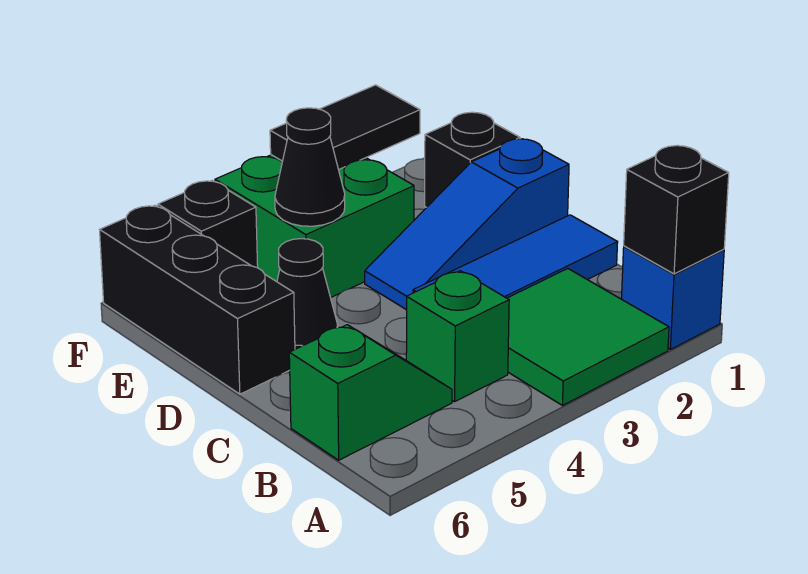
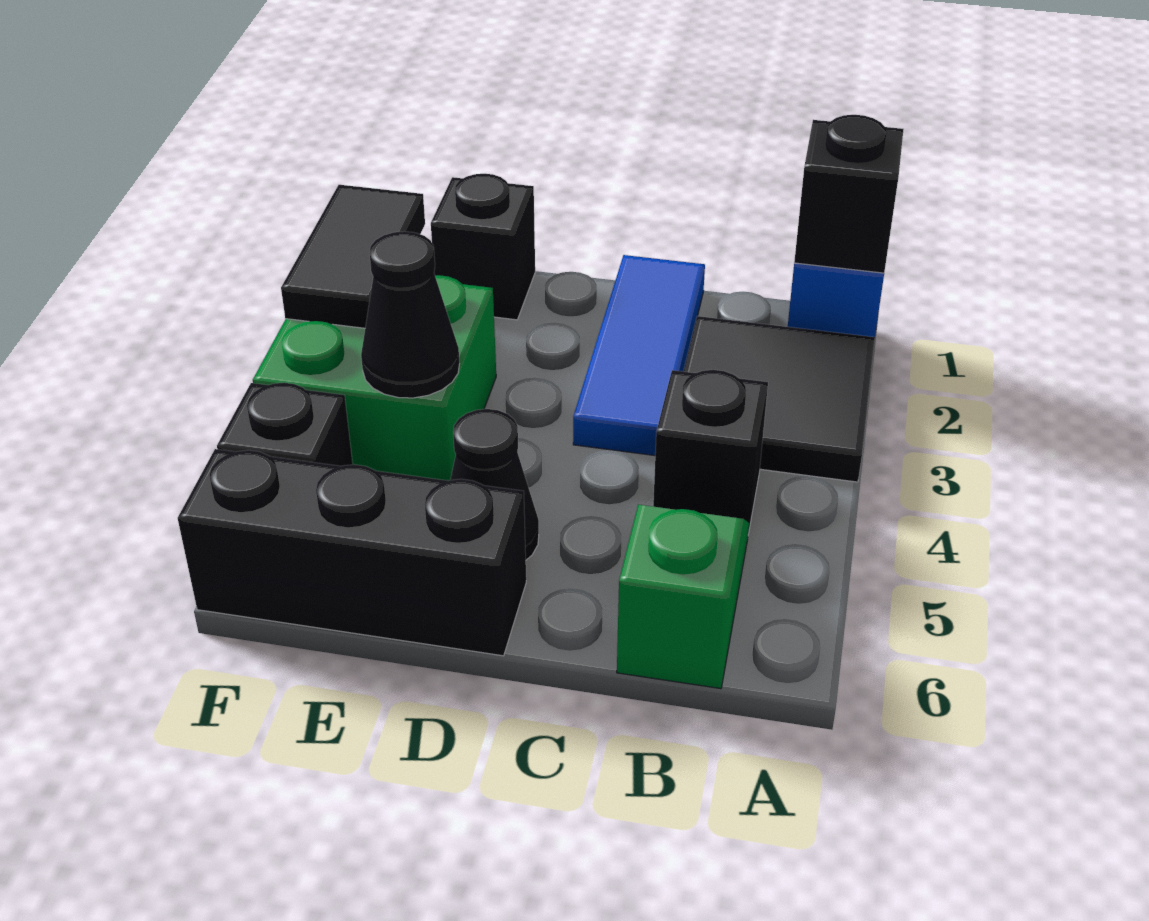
green 2x2 tile [507,269,669,405] -> black 2x2 tile [683,316,875,482]
green 1x1 brick [406,271,509,402] -> black 1x1 brick [653,370,768,534]
blue 1x3 slope [365,139,569,310] -> none

